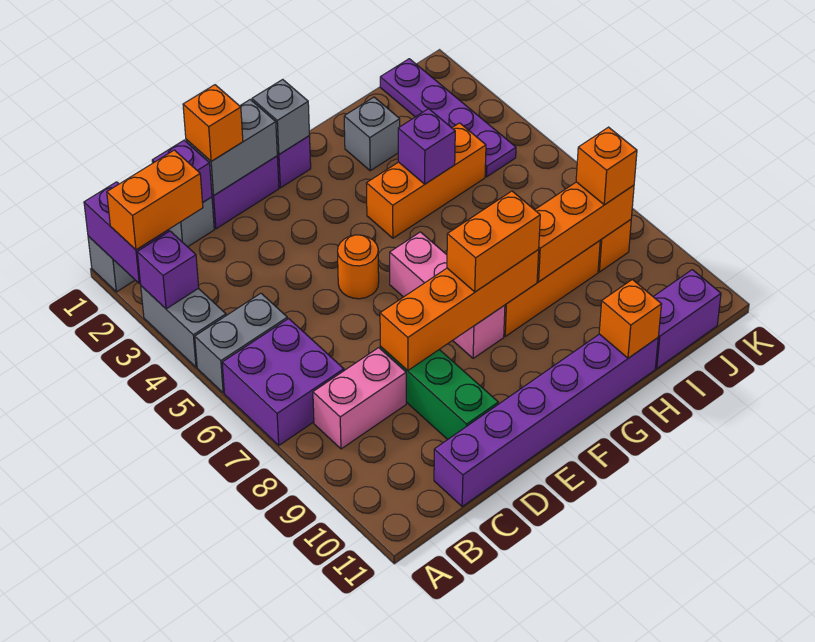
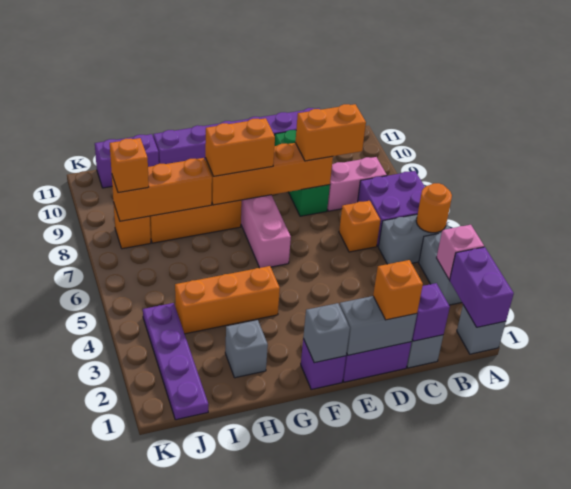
orange 1x2 brick [107,150,203,250] -> orange 1x2 brick moved to [295,104,366,161]
purple 1x1 brick [137,231,199,309] -> pink 1x1 brick [437,225,484,280]
orange 1x1 round brick [338,235,379,299] -> orange 1x1 round brick moved to [416,183,452,233]
purple 1x1 brick [398,109,455,184] -> none
orange 1x1 brick [599,280,662,358] -> orange 1x1 brick moved to [339,201,381,252]

